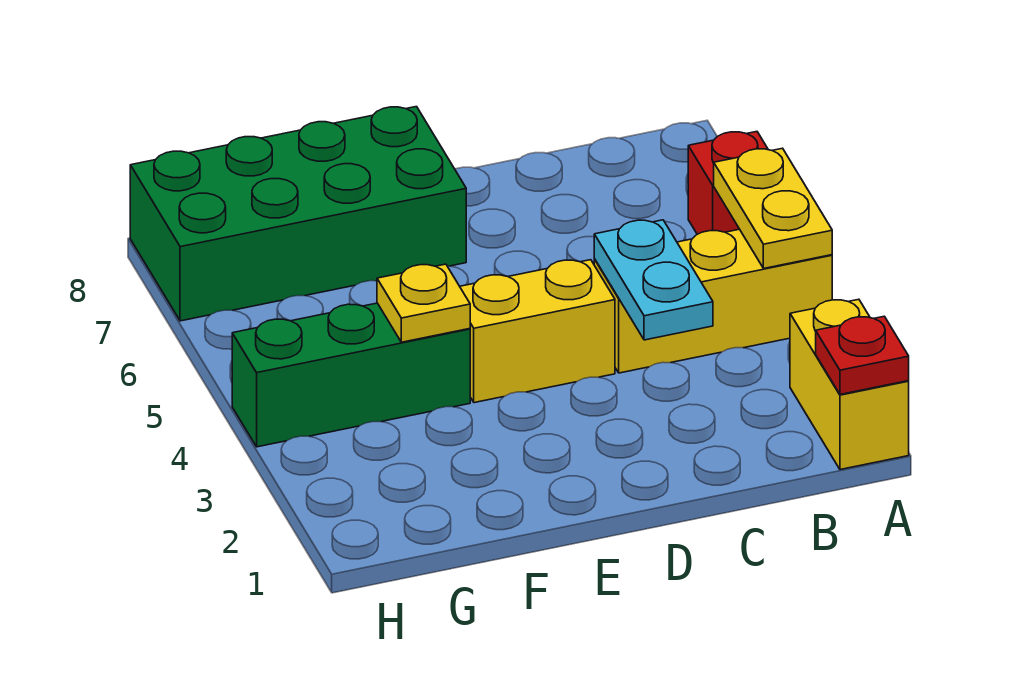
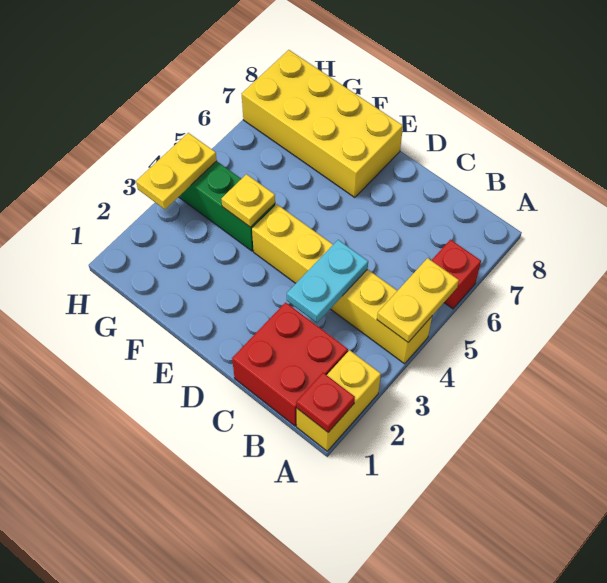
none -> red 2x2 brick [232,302,348,426]
green 2x4 brick [130,107,466,321] -> yellow 2x4 brick [242,50,403,198]
none -> yellow 1x2 plate [136,133,217,209]

